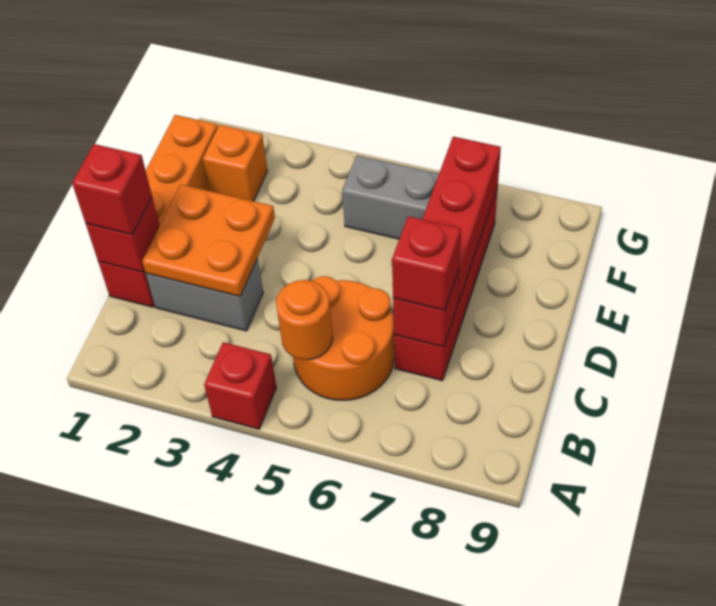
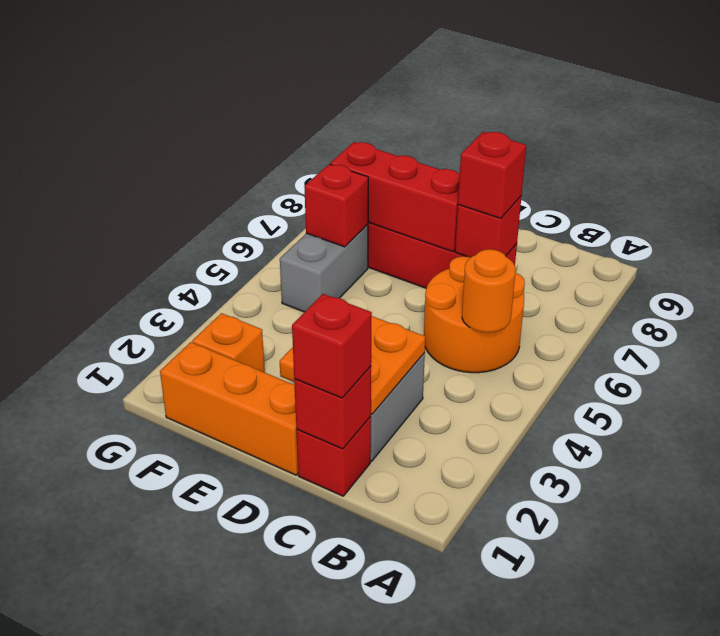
red 1x1 brick [204,342,277,429] -> red 1x1 brick moved to [304,164,368,247]

